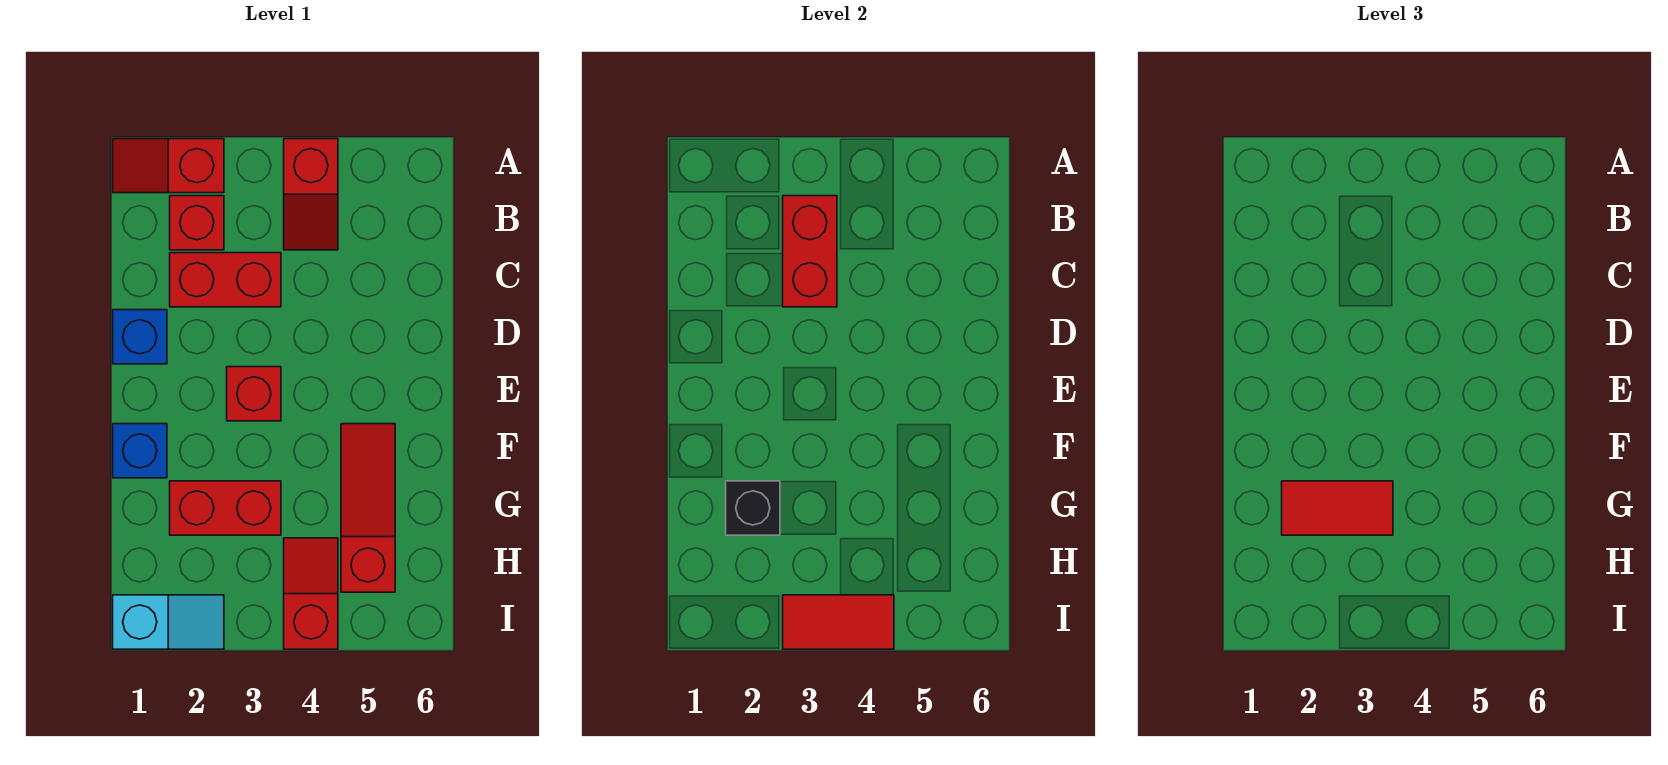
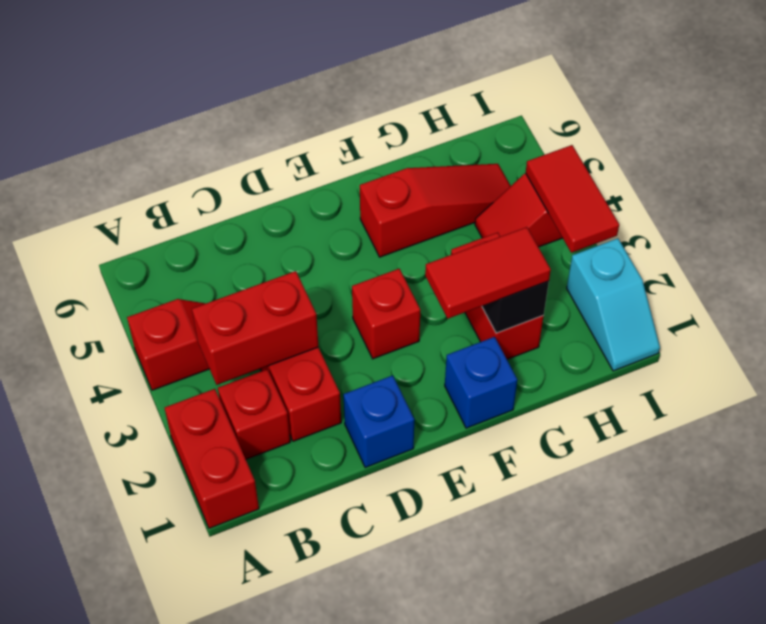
red 1x2 slope [113,139,224,193] -> red 1x2 brick [165,389,259,528]
red 1x3 slope [341,424,395,592] -> red 1x3 slope turned to [360,164,510,257]
red 1x2 tile [1282,481,1393,535] -> red 1x2 tile turned to [425,227,551,319]
cyan 1x2 slope [113,595,224,649] -> cyan 1x2 slope turned to [567,238,660,371]

